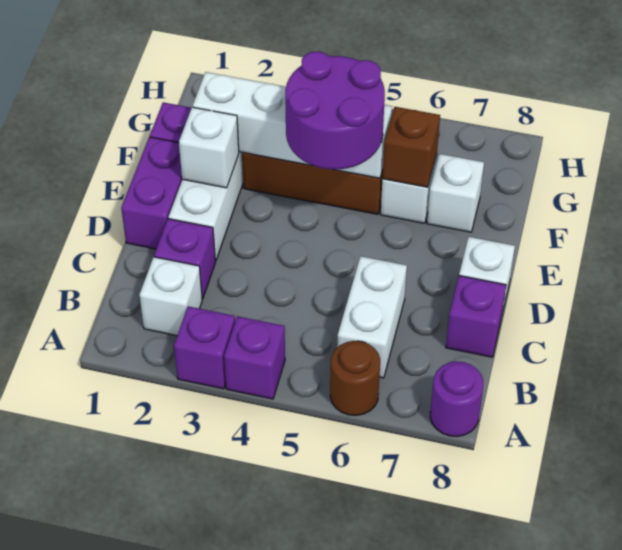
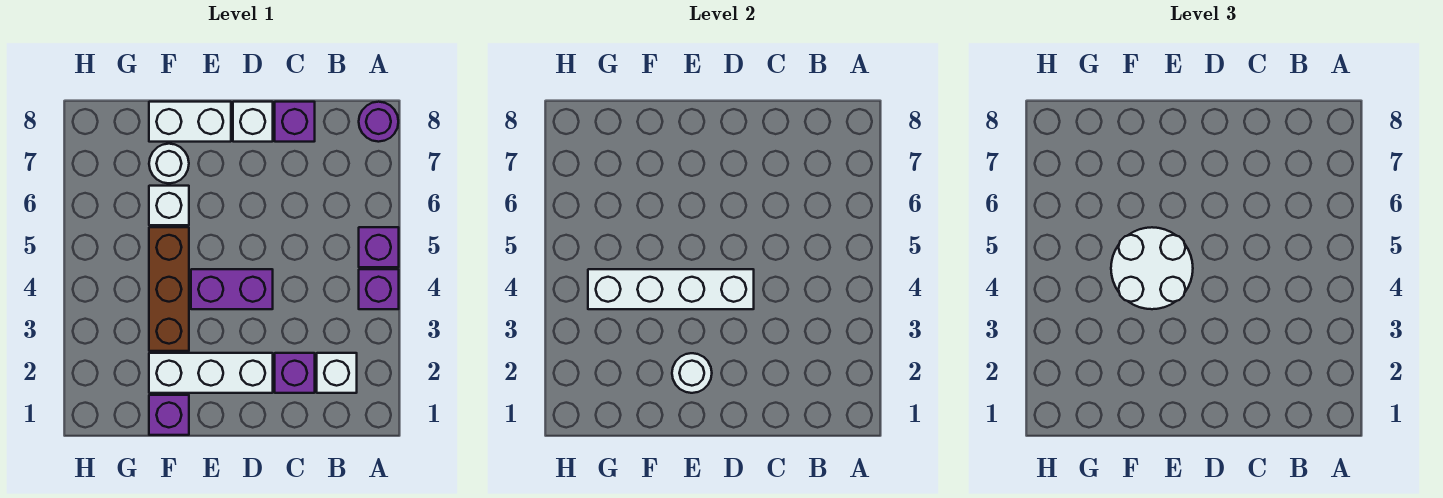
purple 1x1 brick [174,306,235,389] -> purple 1x1 brick moved to [359,227,399,267]
brown 1x1 round brick [330,341,380,415] -> none
white 1x2 brick [337,256,407,378] -> white 1x2 brick moved to [149,102,231,142]
purple 1x2 brick [121,137,182,249] -> purple 1x2 brick moved to [191,269,273,309]
white 1x1 brick [179,107,239,188] -> white 1x1 round brick [672,353,712,393]
purple 2x2 round brick [285,51,385,169] -> white 2x2 round brick [1111,227,1193,309]
white 1x4 brick [193,72,392,178] -> white 1x4 brick turned to [588,269,754,309]
brown 1x1 brick [382,107,440,187] -> none
white 1x1 brick [427,154,484,232] -> white 1x1 round brick [149,144,189,183]

